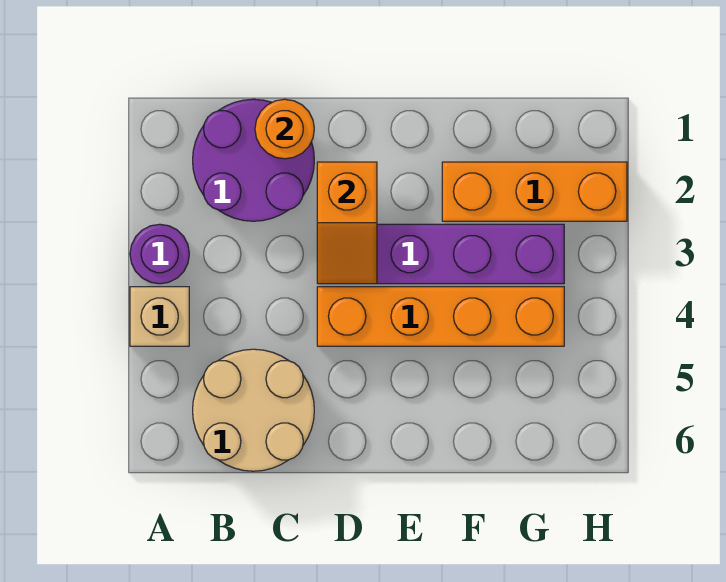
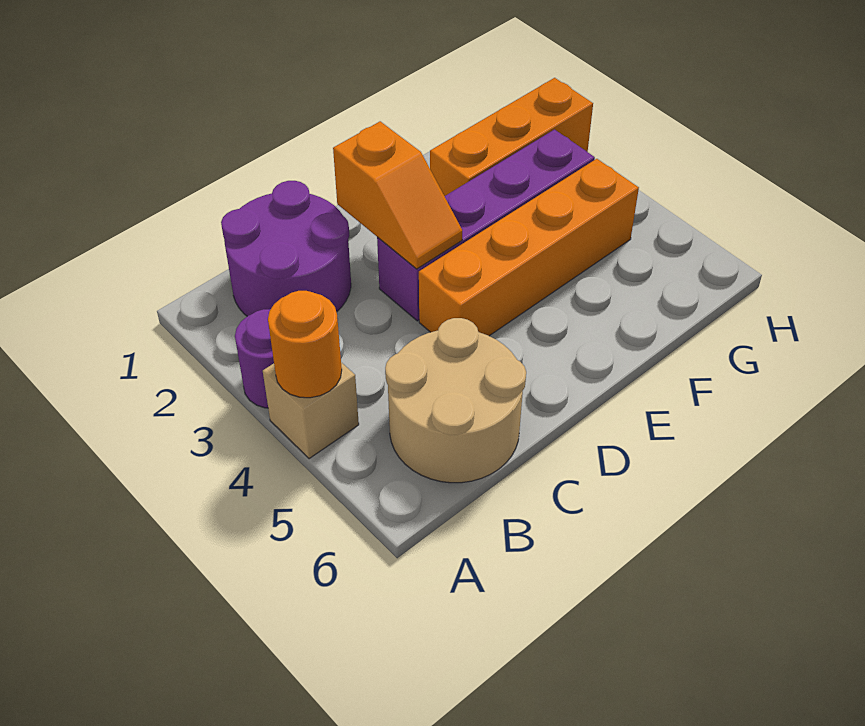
orange 1x1 round brick [255,99,314,159] -> orange 1x1 round brick moved to [268,291,342,398]

